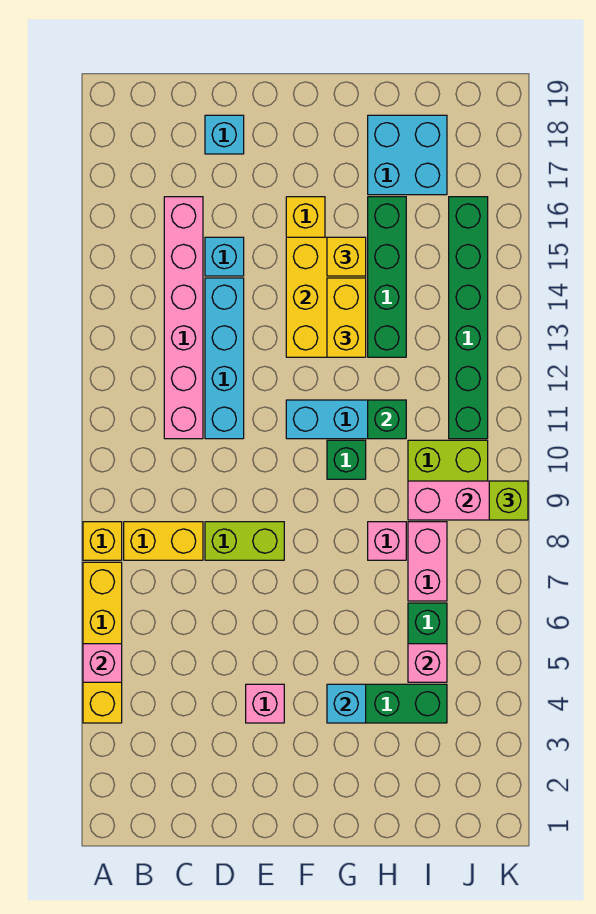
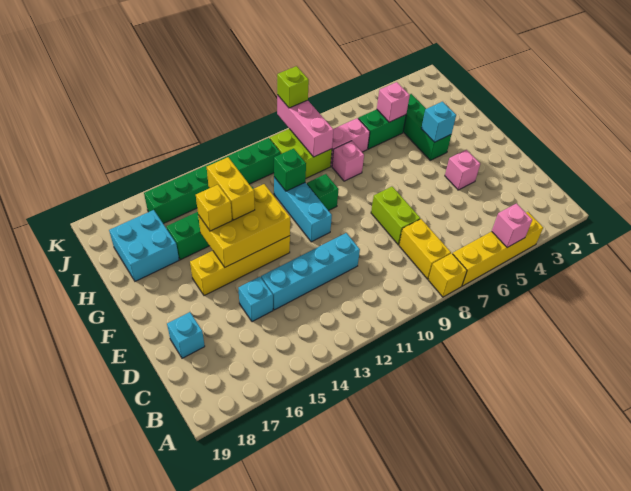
pink 1x6 brick [164,197,203,439] -> none
yellow 1x2 brick [327,278,366,357] -> yellow 1x2 brick turned to [207,157,255,220]

